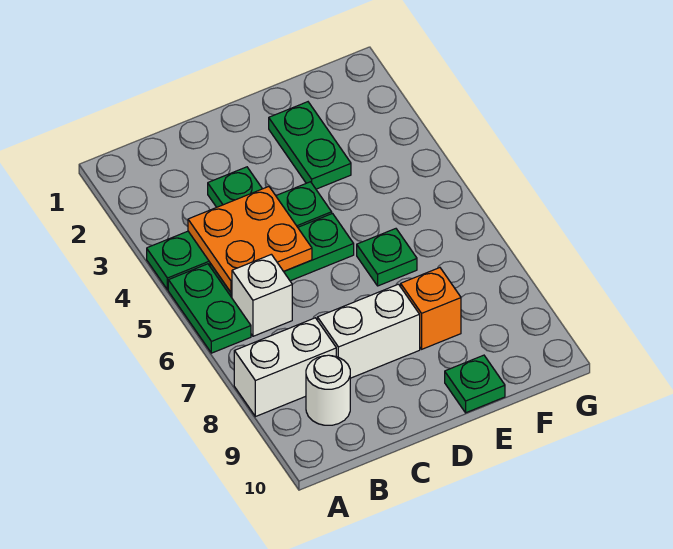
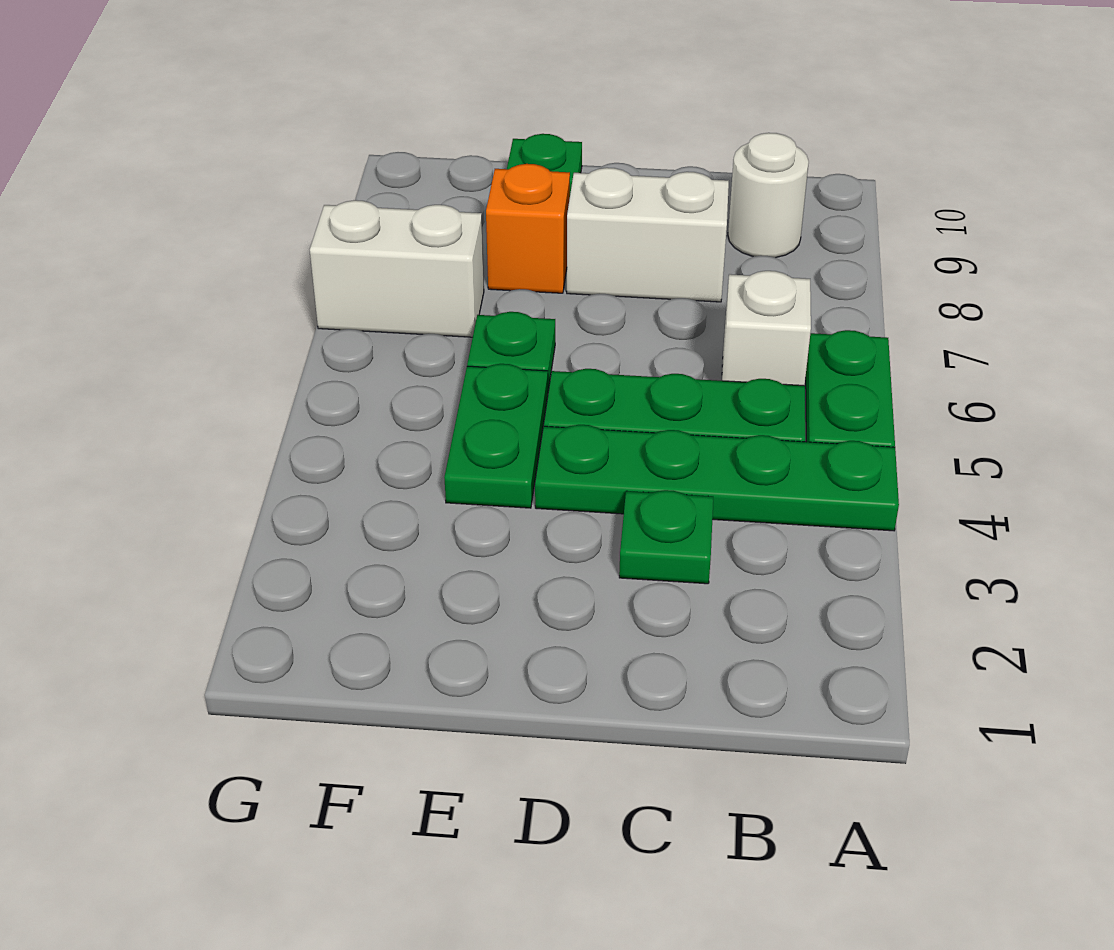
white 1x2 brick [234,318,336,417] -> white 1x2 brick moved to [310,200,484,337]
orange 2x2 plate [188,187,312,292] -> none
green 1x2 plate [269,102,351,189] -> green 1x2 plate moved to [444,364,548,508]

